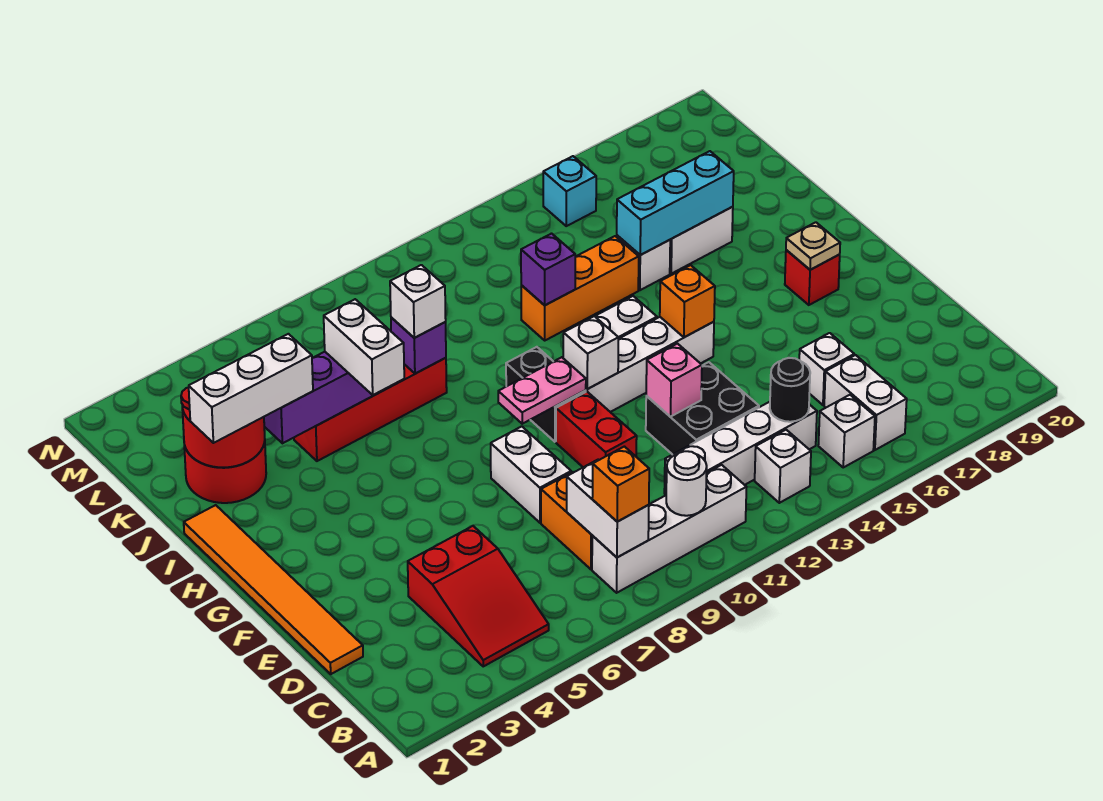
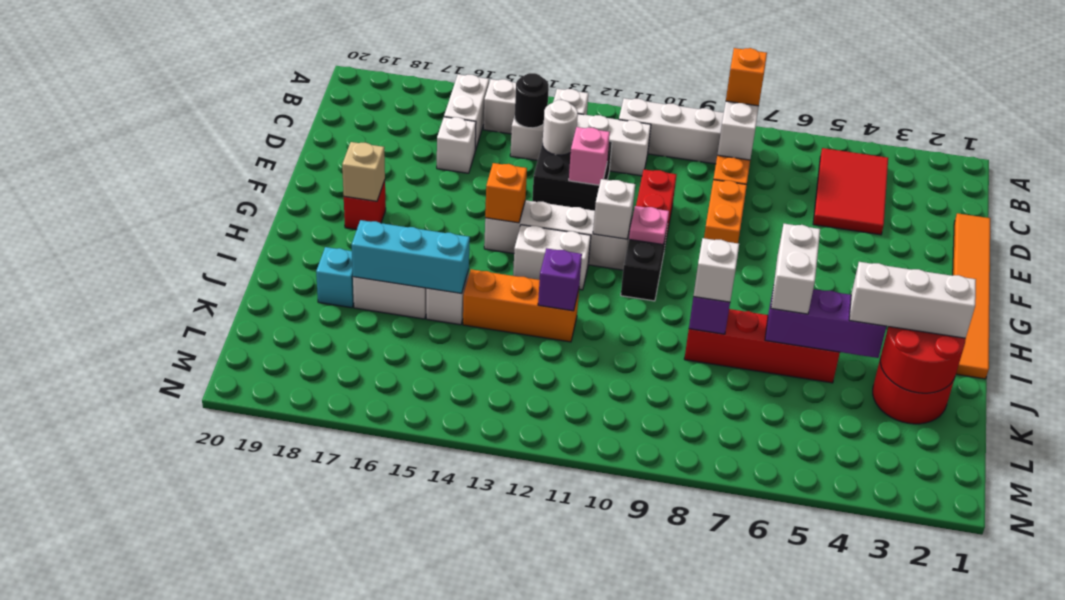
red 2x3 slope [408,526,549,666] -> red 2x3 tile [813,148,888,235]
white 1x1 round brick [666,451,707,516] -> white 1x1 round brick moved to [543,100,578,155]
white 1x2 brick [491,426,571,523] -> orange 1x2 brick [704,180,747,243]
pink 1x2 plate [498,357,586,424] -> pink 1x1 plate [629,206,669,245]
tan 1x1 plate [786,222,840,270] -> tan 1x1 brick [342,142,385,201]
cyan 1x1 brick [543,156,596,226] -> cyan 1x1 brick moved to [316,247,354,308]

